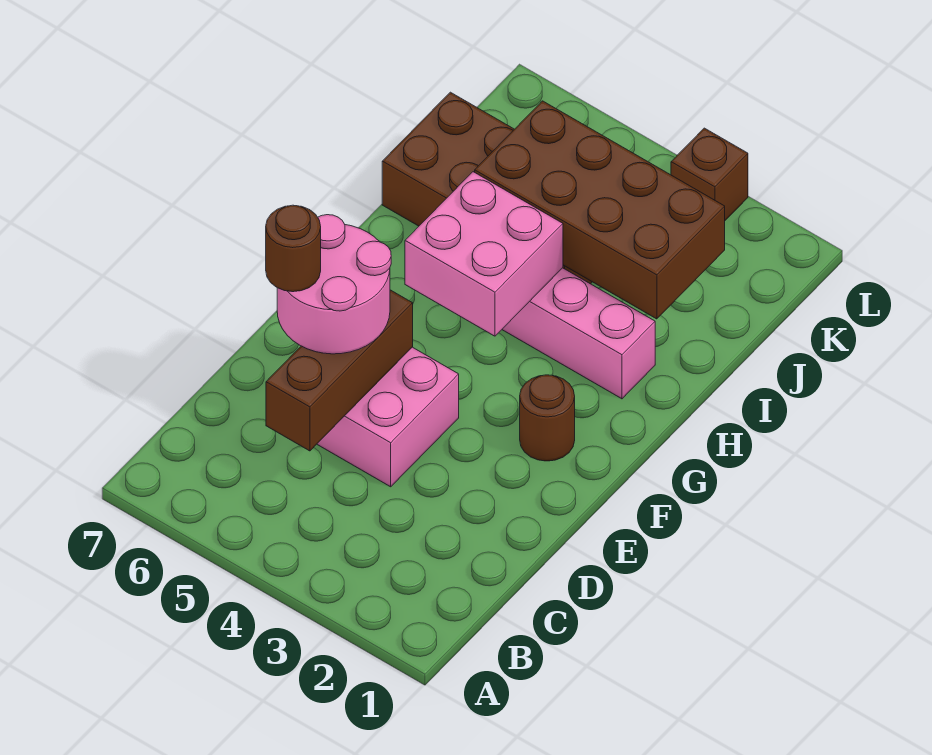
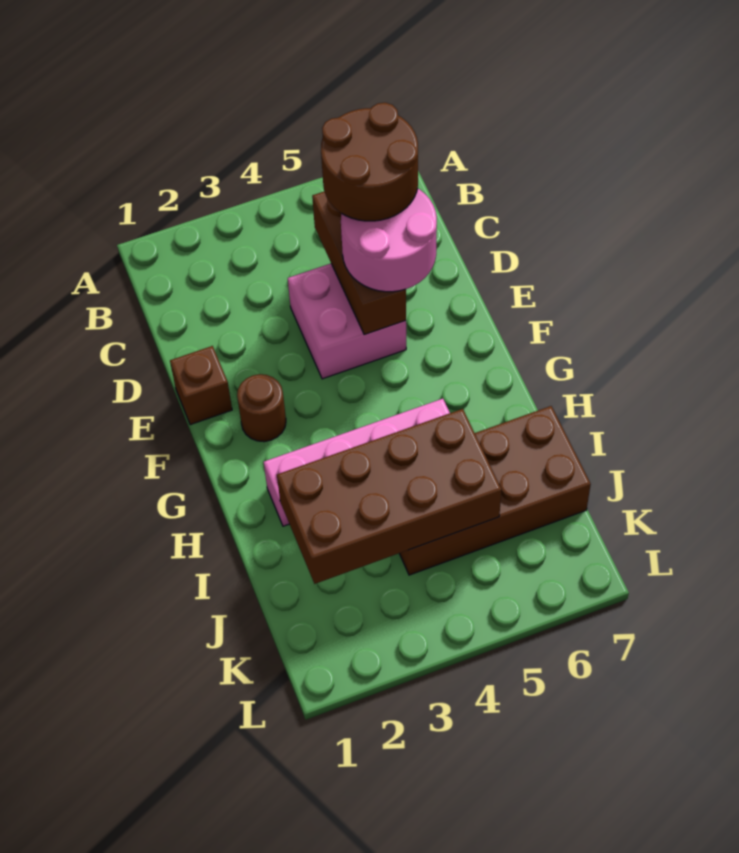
brown 1x1 round brick [266,205,321,292] -> brown 2x2 round brick [321,103,418,221]
pink 2x2 brick [405,172,563,336] -> none
brown 1x1 brick [671,128,748,220] -> brown 1x1 brick moved to [170,346,232,425]

